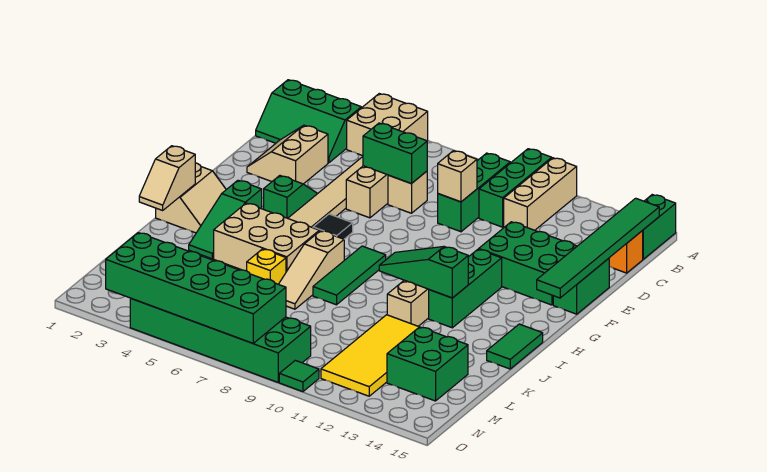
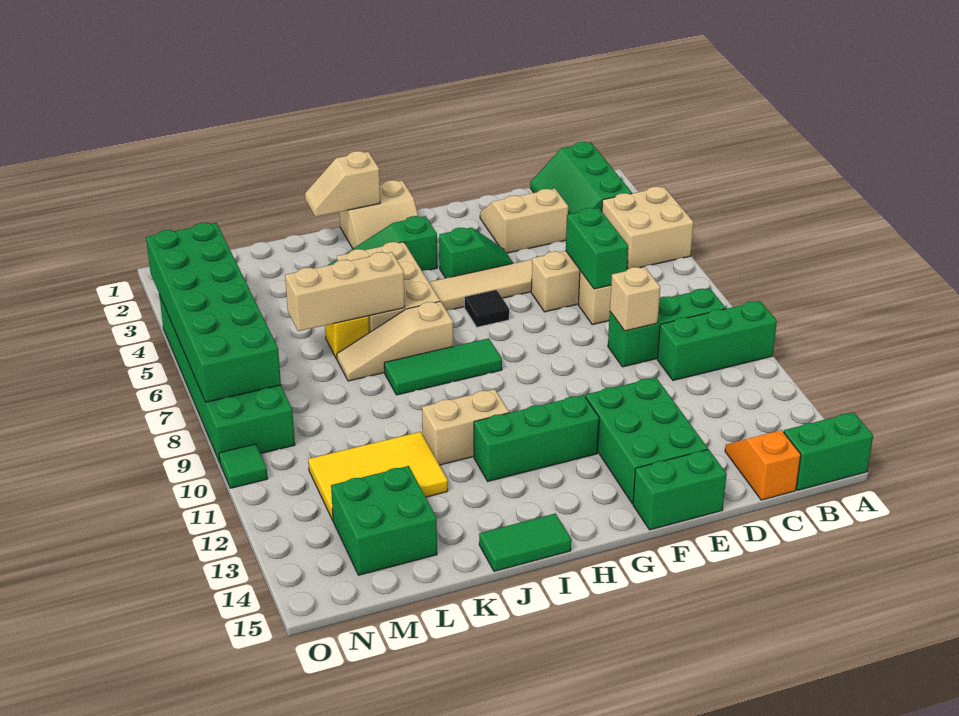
tan 1x3 brick [504,158,577,230] -> tan 1x3 brick moved to [285,252,405,331]
green 1x6 tile [537,198,659,298] -> none
green 1x3 slope [379,246,468,298] -> none
yellow 2x4 tile [321,315,419,396] -> yellow 2x3 tile [308,432,448,520]

